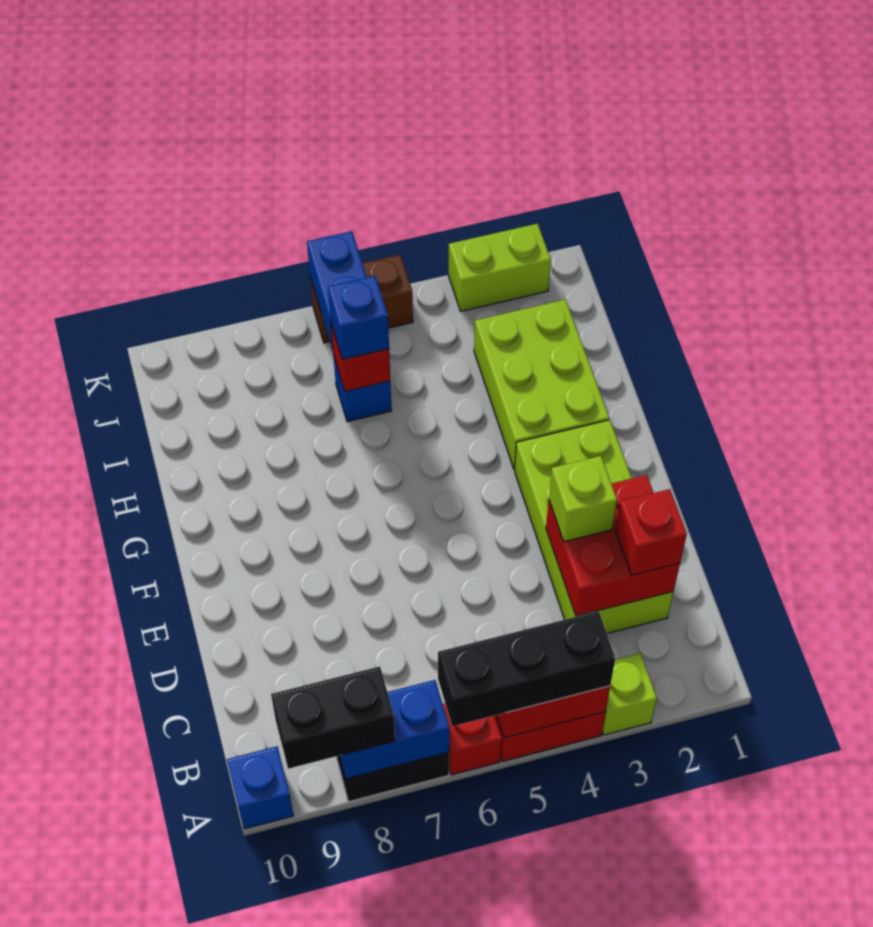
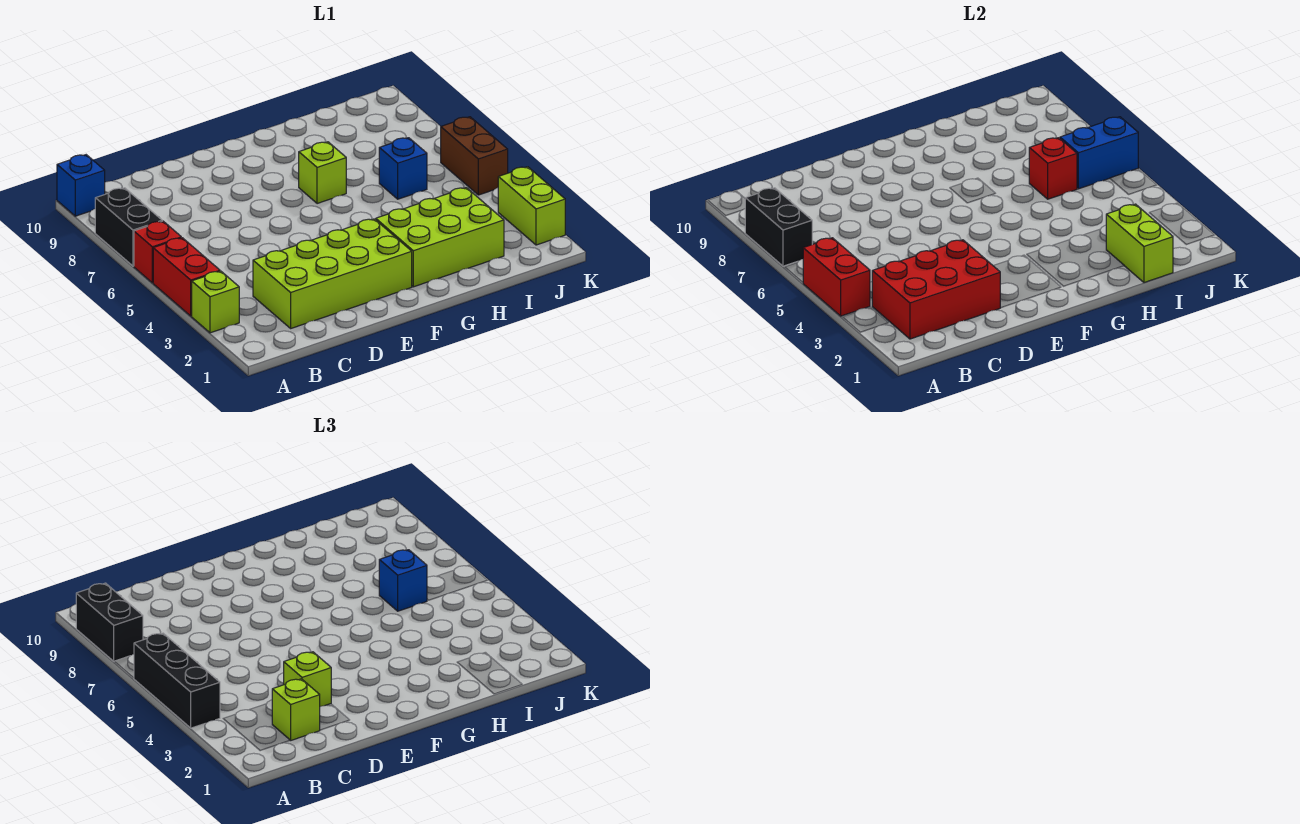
blue 1x2 brick [340,680,450,779] -> black 1x2 brick [745,188,812,266]
red 2x2 brick [546,475,680,616] -> red 2x3 brick [872,240,1000,339]
red 1x1 brick [616,489,687,575] -> lime 1x1 brick [272,679,320,740]
none -> lime 1x1 brick [299,142,346,204]
none -> lime 1x2 brick [1106,204,1173,283]

